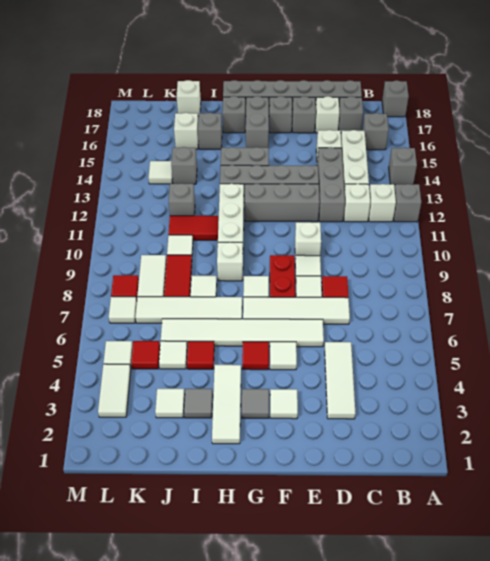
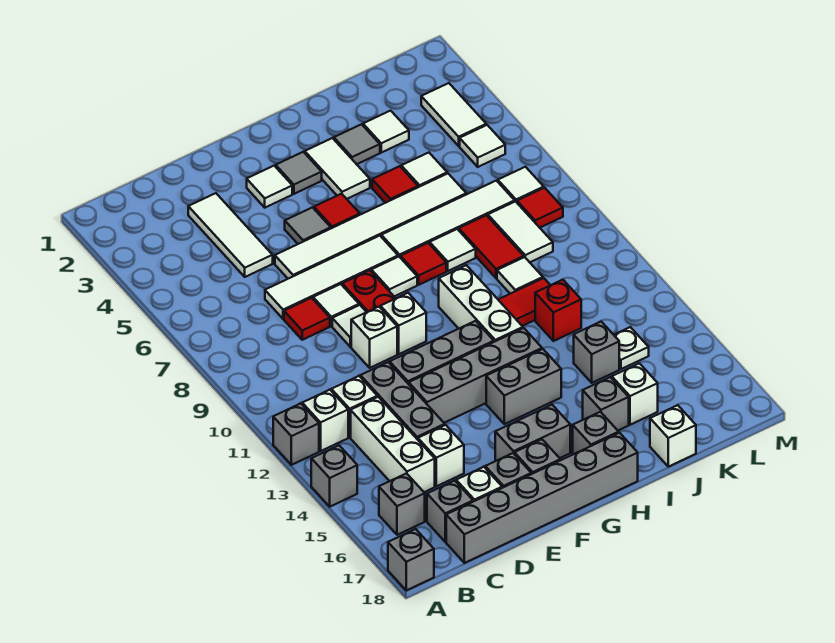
white 1x1 tile [270,342,297,370] -> grey 1x1 tile [285,208,331,244]
grey 1x2 brick [246,96,269,148] -> grey 1x2 brick turned to [495,405,570,461]
white 1x3 tile [212,365,241,444] -> white 1x2 tile [305,138,370,199]
white 1x1 brick [217,242,243,281] -> white 1x1 brick moved to [381,293,426,354]
grey 1x1 brick [169,183,195,216] -> red 1x1 brick [535,280,581,341]
red 1x1 tile [131,341,160,369] -> red 1x1 tile moved to [400,243,446,285]
white 1x1 tile [148,161,173,184] -> white 1x1 plate [614,327,649,369]

